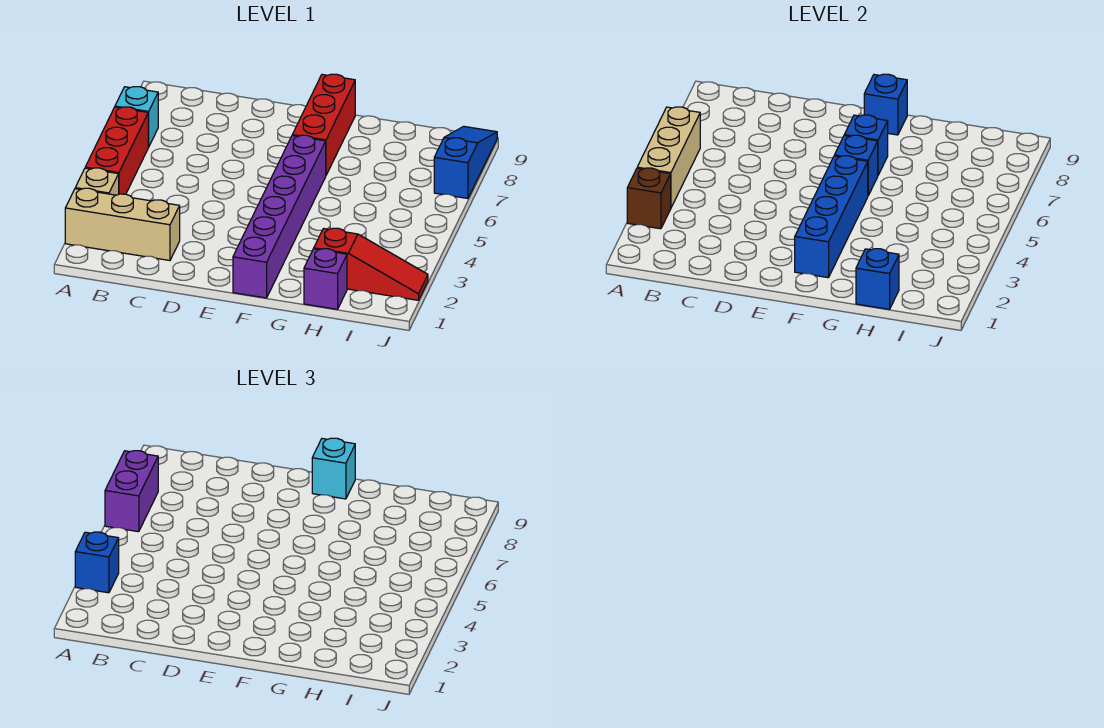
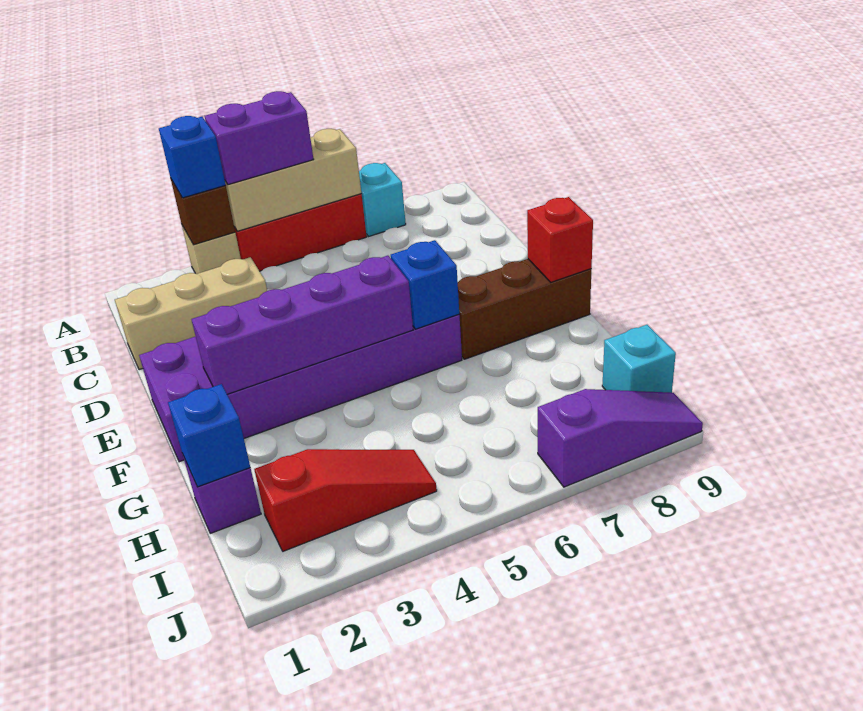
tan 1x3 brick [65,188,180,261] -> tan 1x3 brick turned to [115,257,267,370]
purple 1x2 brick [105,451,158,532] -> purple 1x2 brick moved to [205,91,314,185]
purple 1x6 brick [233,135,326,298] -> purple 2x6 brick [139,315,462,462]
blue 1x4 brick [795,156,868,278] -> purple 1x4 brick [191,256,413,395]
red 1x3 brick [292,74,355,175] -> brown 1x3 brick [458,259,591,359]
blue 1x1 brick [844,115,888,175] -> none
blue 1x1 brick [864,74,907,135] -> red 1x1 brick [527,197,593,282]
cyan 1x1 brick [312,438,355,499] -> cyan 1x1 brick moved to [602,325,676,393]
red 1x3 slope [314,228,428,300] -> red 1x3 slope turned to [254,449,437,551]
blue 1x3 slope [434,126,497,198] -> purple 1x3 slope [538,389,703,487]

